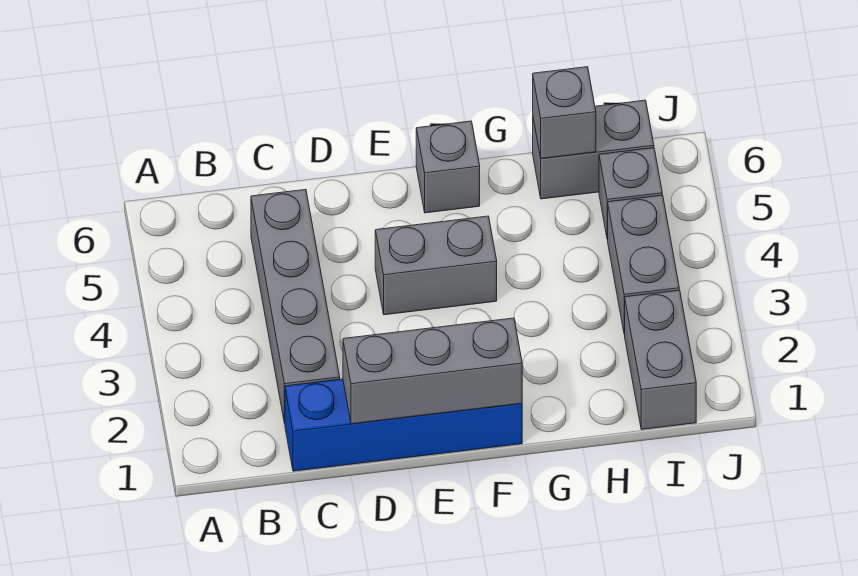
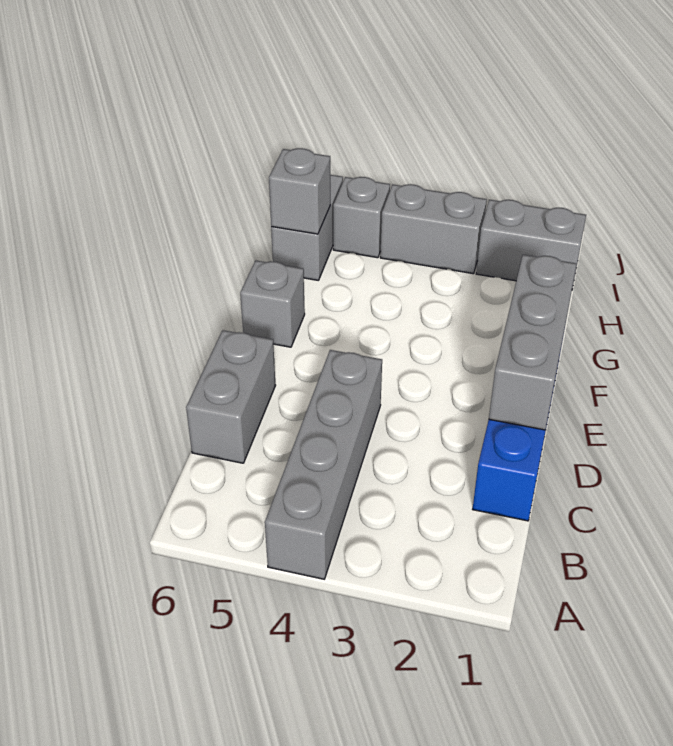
grey 1x4 brick [251,190,340,423] -> grey 1x4 brick turned to [265,350,382,579]
grey 1x2 brick [375,216,497,315] -> grey 1x2 brick moved to [186,330,276,463]

